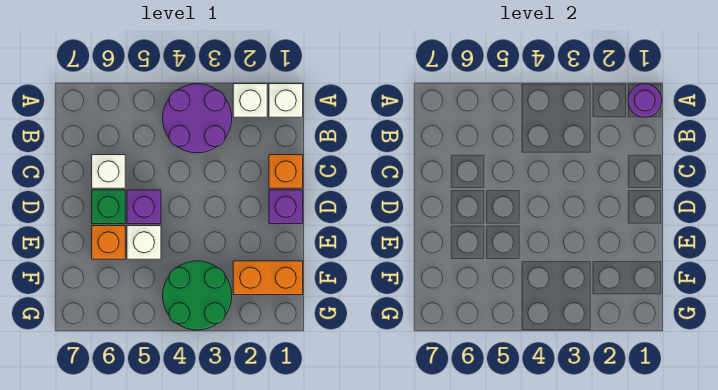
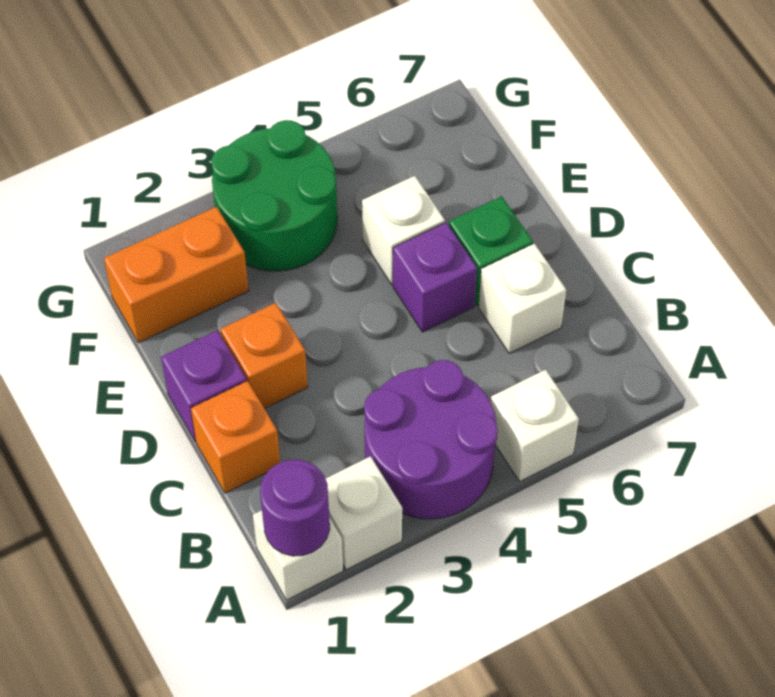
none -> white 1x1 brick [491,370,579,481]
orange 1x1 brick [92,226,125,259] -> orange 1x1 brick moved to [220,303,308,409]

